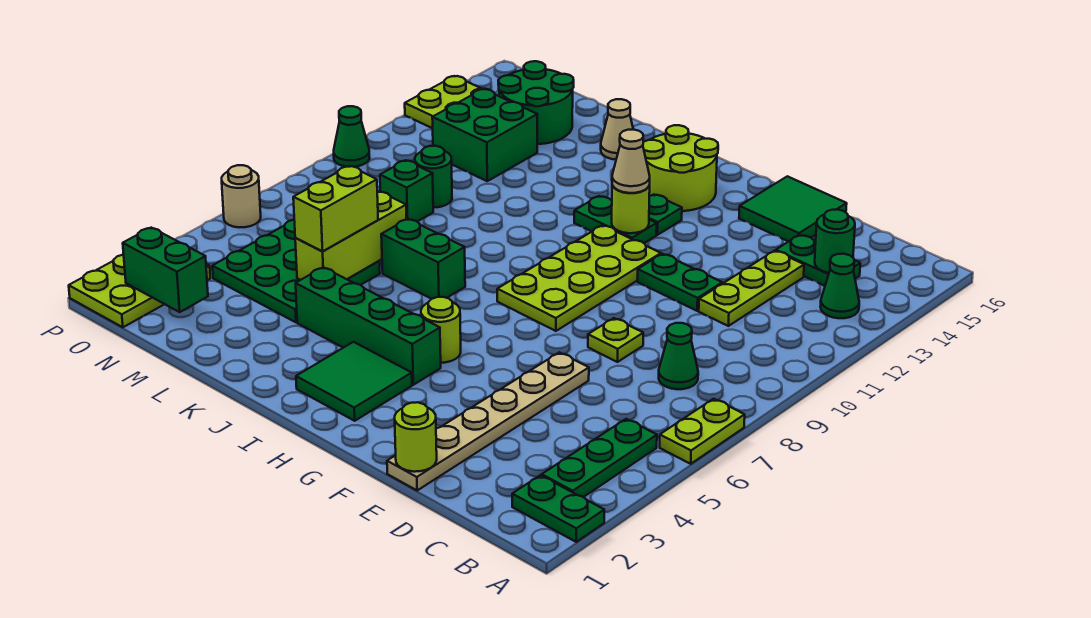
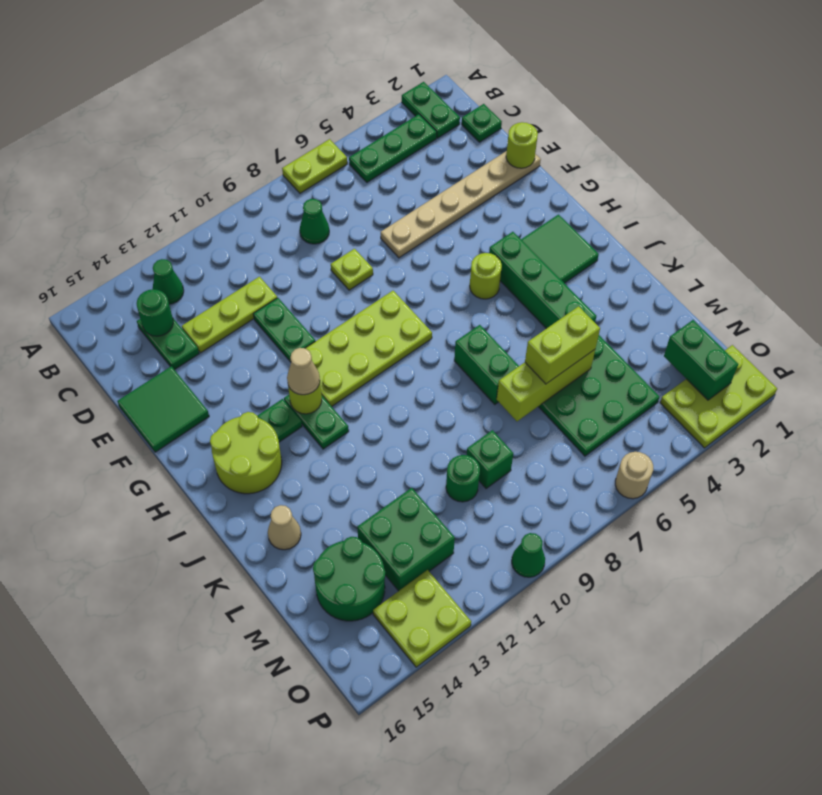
none -> green 1x1 plate [462,104,502,142]

